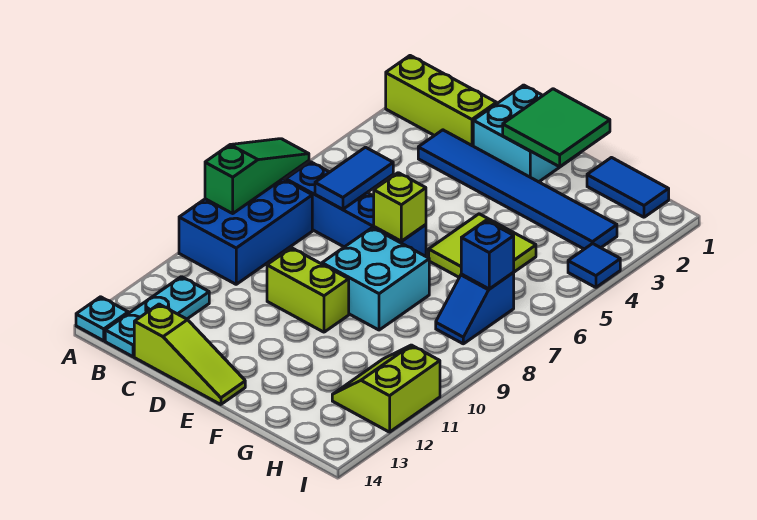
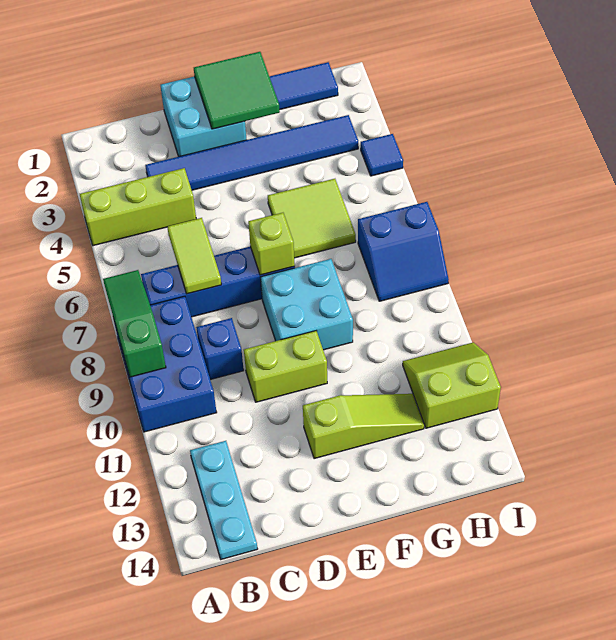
lime 1x3 brick [386,56,496,146] -> lime 1x3 brick moved to [80,168,196,246]
cyan 1x1 plate [76,297,128,341] -> none
blue 1x2 tile [315,147,393,209] -> lime 1x2 tile [167,218,221,294]
lime 1x3 slope [134,304,245,405] -> lime 1x3 slope moved to [303,394,424,459]
blue 1x2 slope [436,272,514,344] -> blue 2x2 slope [358,202,449,301]
blue 1x1 brick [461,221,514,289] -> blue 1x1 brick moved to [196,318,244,380]
lime 2x2 slope [332,345,440,432] -> lime 2x2 slope turned to [403,342,501,428]

